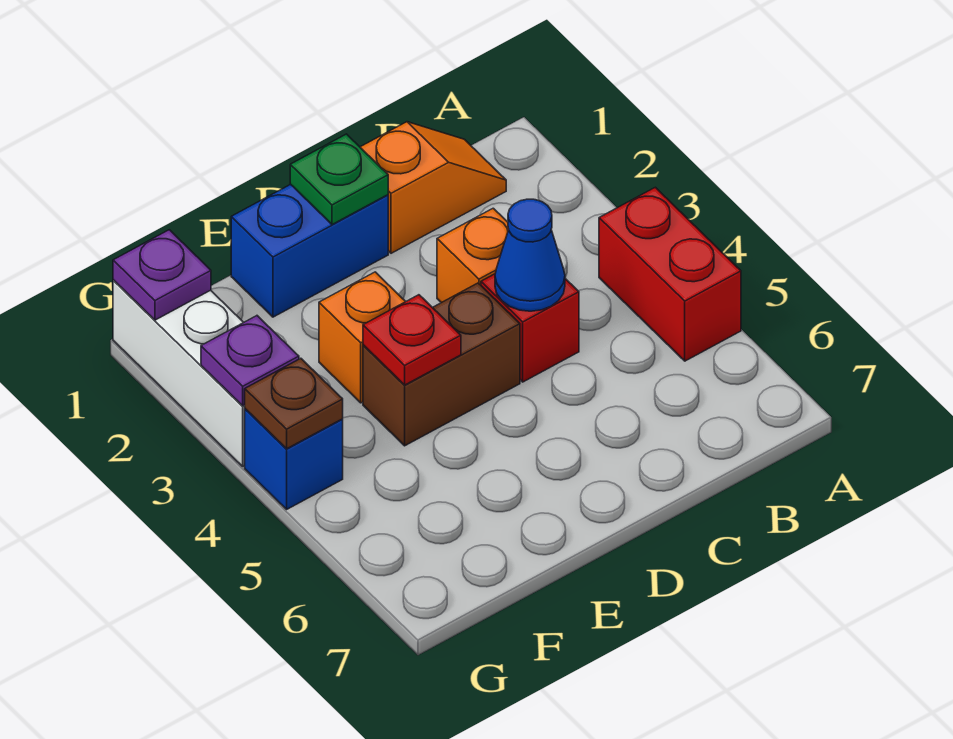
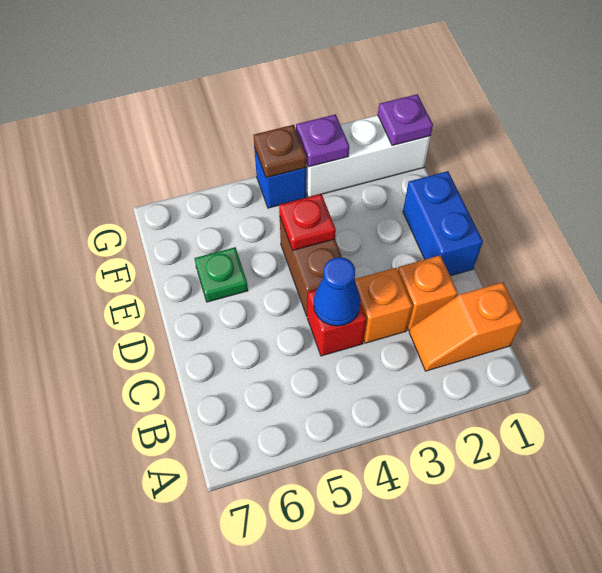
red 1x2 brick [599,187,741,361] -> none
orange 1x2 slope [360,122,506,253] -> orange 1x2 slope turned to [409,282,523,371]
green 1x1 plate [290,134,388,225] -> green 1x1 plate moved to [194,247,248,302]
orange 1x1 brick [319,272,406,403] -> orange 1x1 brick moved to [398,256,458,331]

